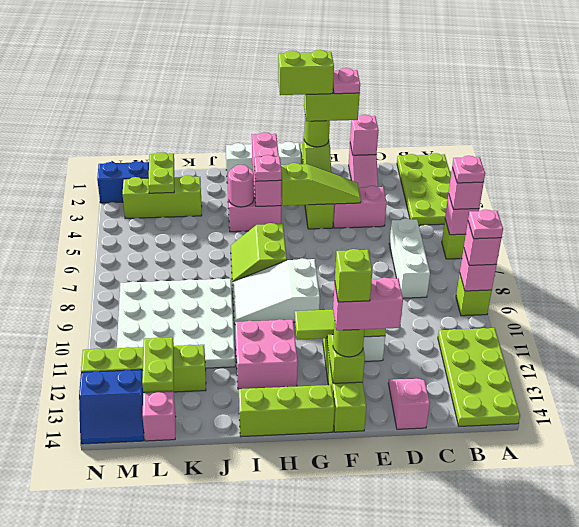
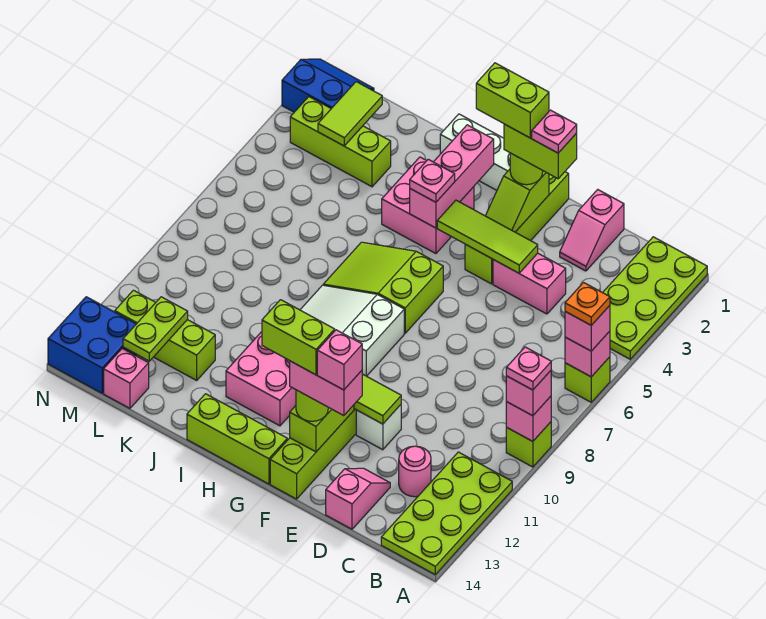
pink 1x1 plate [452,156,485,183] -> orange 1x1 plate [565,283,610,325]
white 1x3 brick [389,218,430,298] -> none
pink 1x1 brick [350,115,379,155] -> pink 1x1 brick moved to [317,330,362,390]
lime 1x3 slope [281,163,361,206] -> lime 1x3 tile [437,200,538,273]
lime 1x1 brick [335,249,372,302] -> lime 1x2 brick [262,300,335,375]
lime 2x2 slope [231,223,287,282] -> lime 2x3 slope [323,242,443,333]
pink 1x1 round brick [228,165,254,207] -> pink 1x1 round brick moved to [399,446,431,497]
white 4x4 plate [117,278,235,368] -> none
lime 1x4 brick [81,345,206,393] -> lime 1x3 brick [115,290,215,380]
lime 1x2 plate [148,152,174,193] -> lime 1x2 tile [318,82,382,146]
blue 2x2 slope [79,370,145,444] -> blue 2x2 brick [48,297,137,393]

